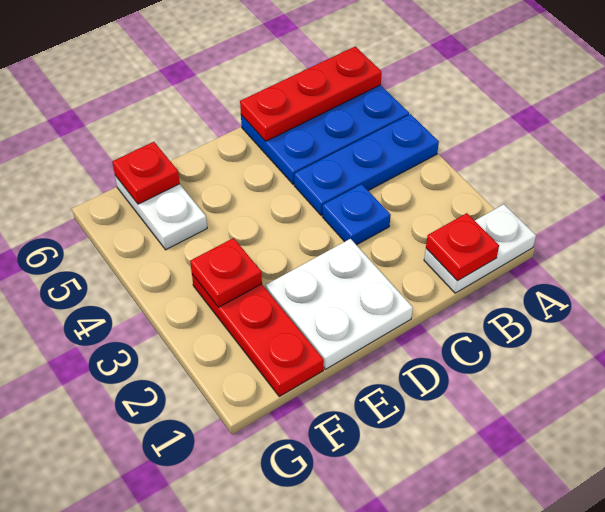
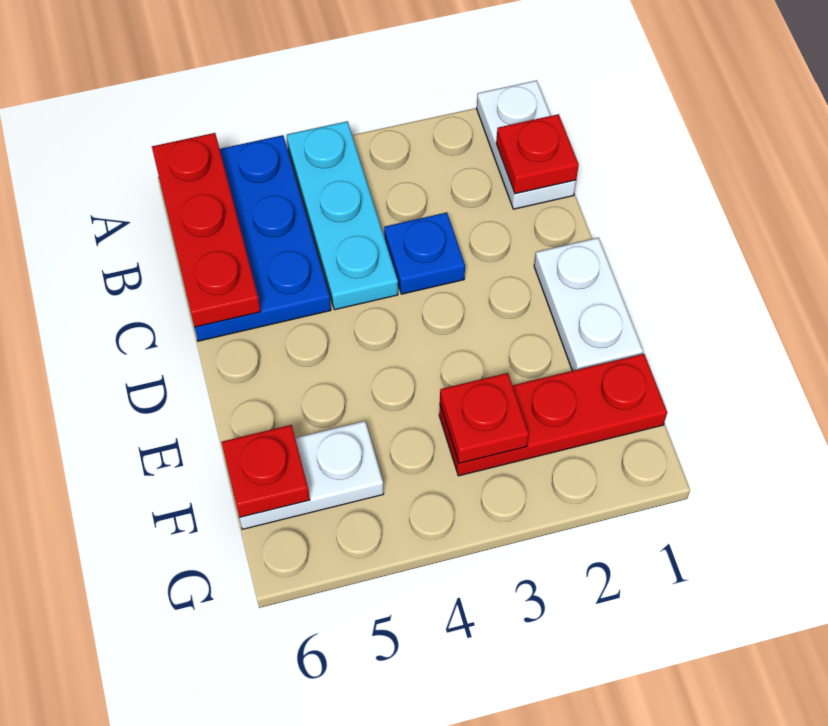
blue 1x3 plate [294,114,439,216] -> cyan 1x3 plate [287,121,398,310]
white 2x2 plate [266,239,413,369] -> white 1x2 plate [534,238,643,371]

